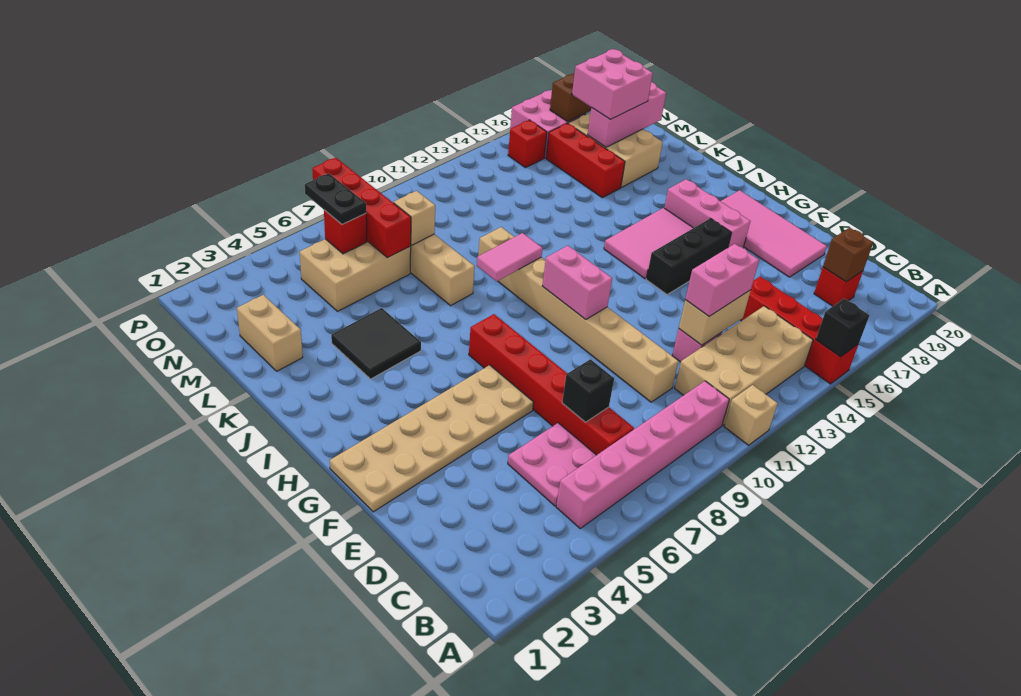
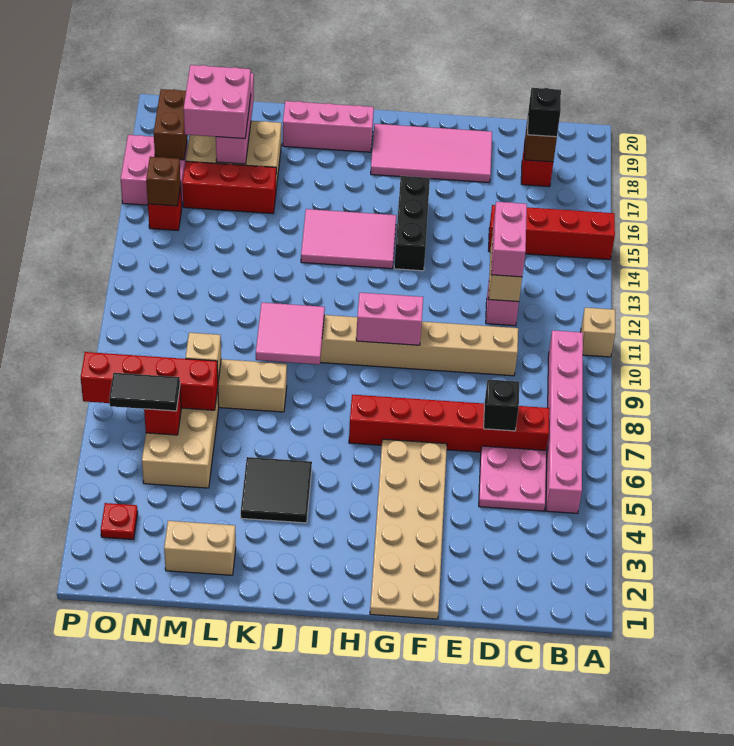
black 1x1 brick [816,299,869,357] -> black 1x1 brick moved to [528,88,561,137]
tan 2x4 brick [675,306,813,425] -> none
pink 1x3 brick [664,179,750,248] -> pink 1x3 brick moved to [283,101,374,152]
pink 2x3 tile [604,208,693,279] -> pink 2x3 tile turned to [301,209,396,269]
pink 1x2 tile [477,233,543,281] -> pink 2x2 tile [256,303,325,364]
black 1x2 plate [305,173,366,225] -> black 1x2 tile [109,373,180,411]
none -> red 1x1 plate [101,503,138,539]
none -> brown 1x1 brick [146,157,181,206]

